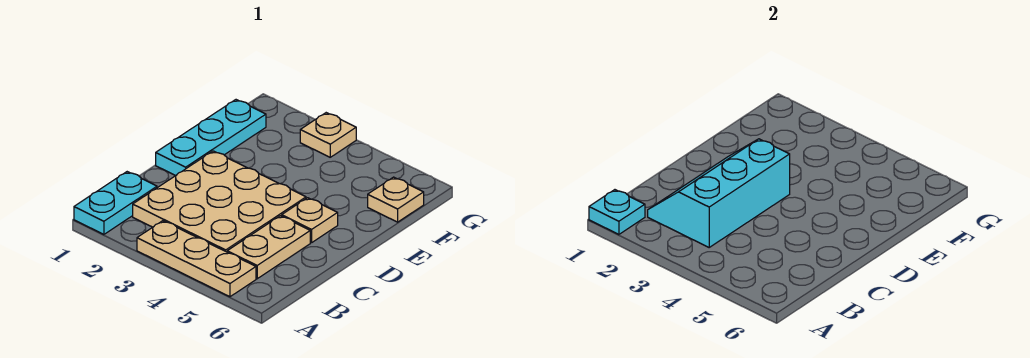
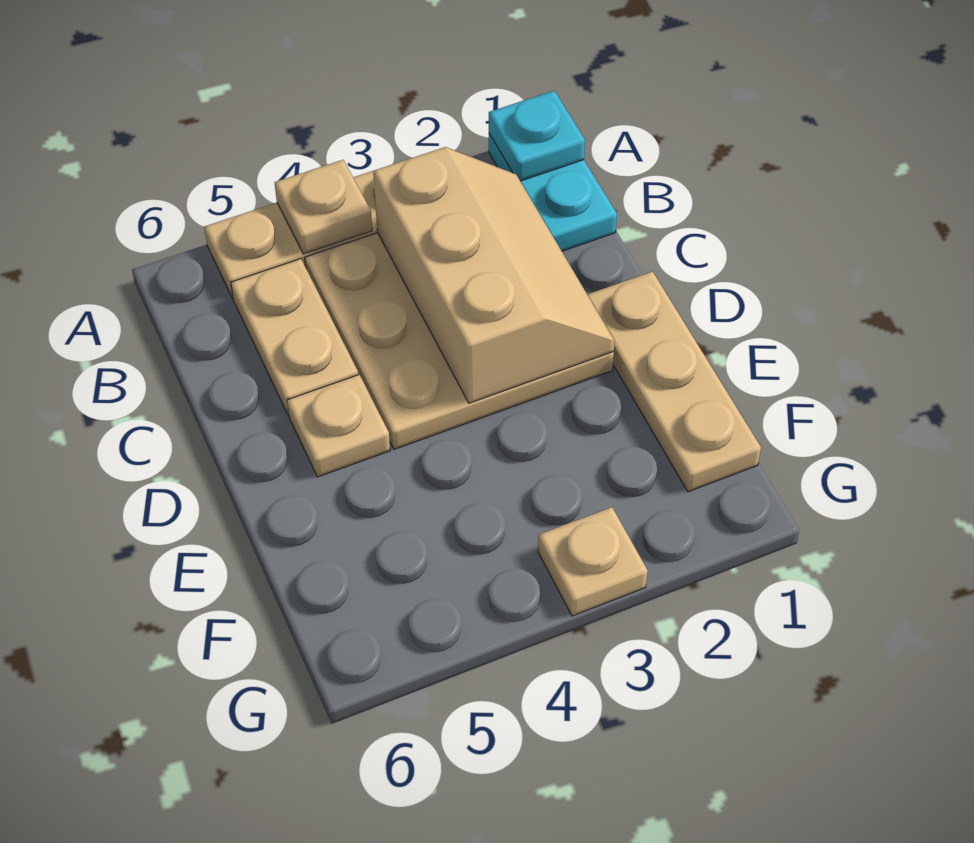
cyan 2x3 slope [648,139,790,247] -> tan 2x3 slope [373,147,615,403]
cyan 1x3 plate [156,100,266,176] -> tan 1x3 plate [587,272,761,492]
tan 1x1 plate [368,177,424,222] -> tan 1x1 plate moved to [274,160,372,254]

